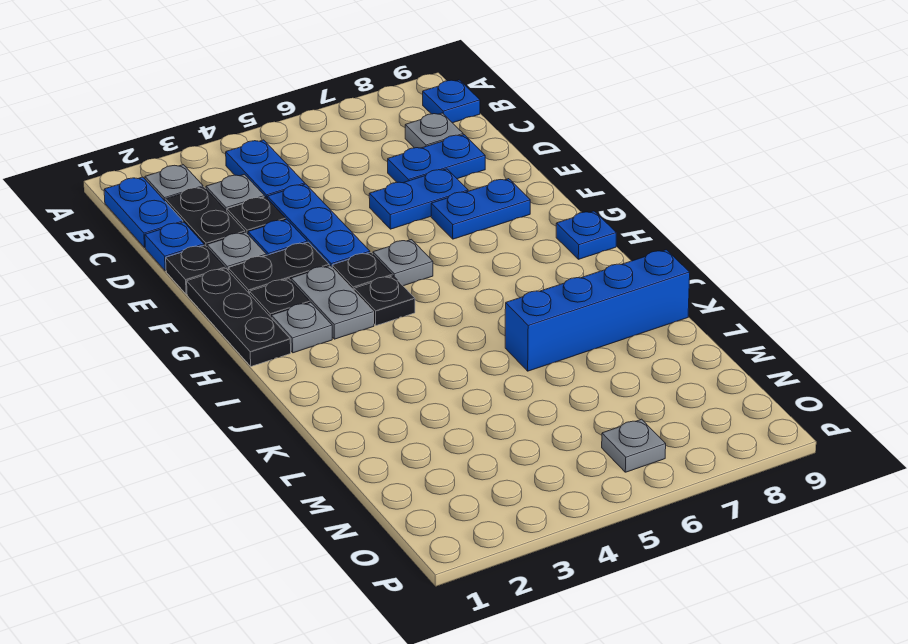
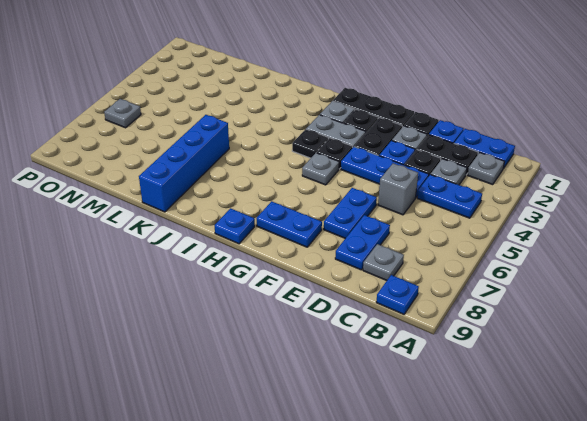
none -> grey 1x1 brick [378,163,418,215]
blue 1x2 plate [431,179,530,239] -> blue 1x2 plate turned to [256,201,322,247]

